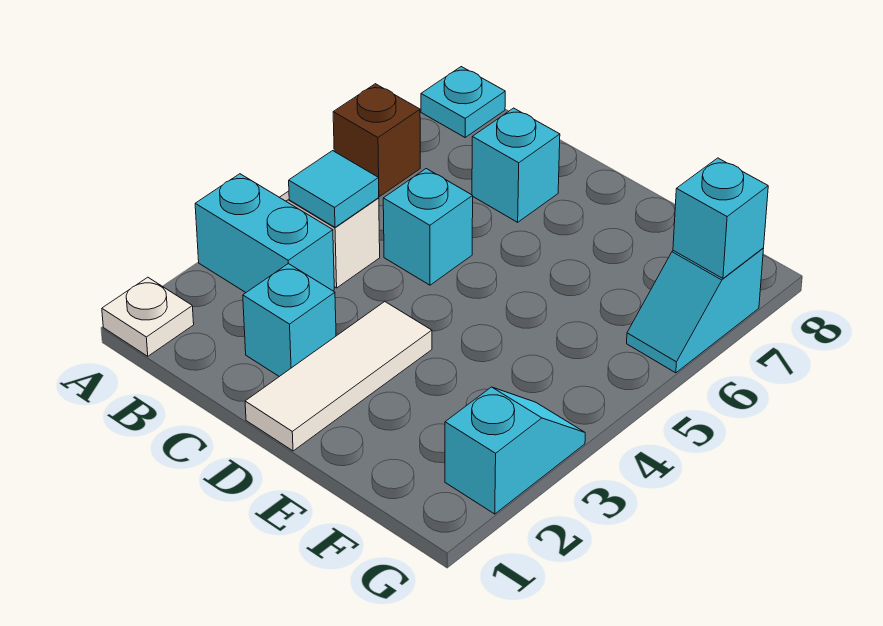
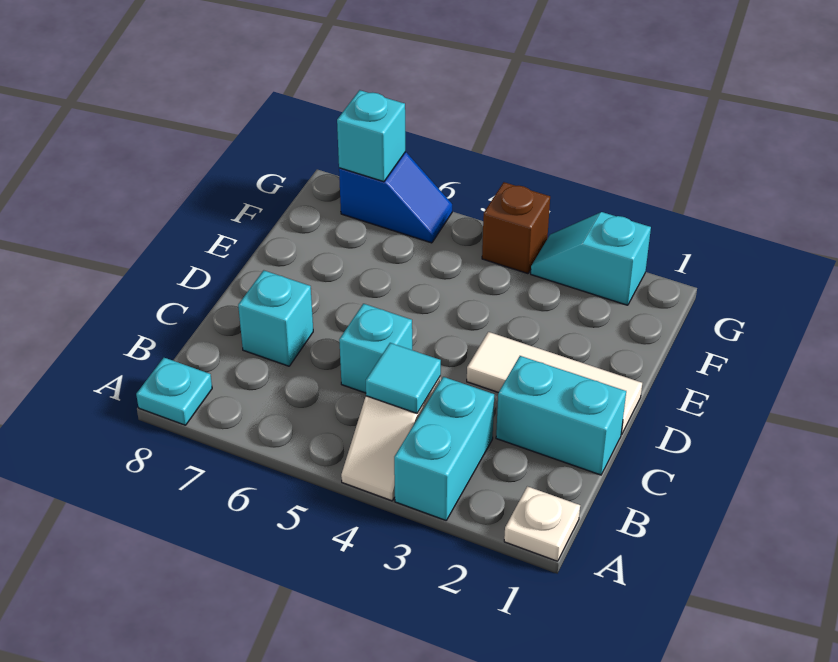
brown 1x1 brick [333,84,420,197] -> brown 1x1 brick moved to [482,182,550,274]
cyan 1x1 brick [243,264,336,377] -> cyan 1x2 brick [496,356,626,475]
cyan 1x2 slope [627,248,763,373] -> blue 1x2 slope [339,152,452,243]

